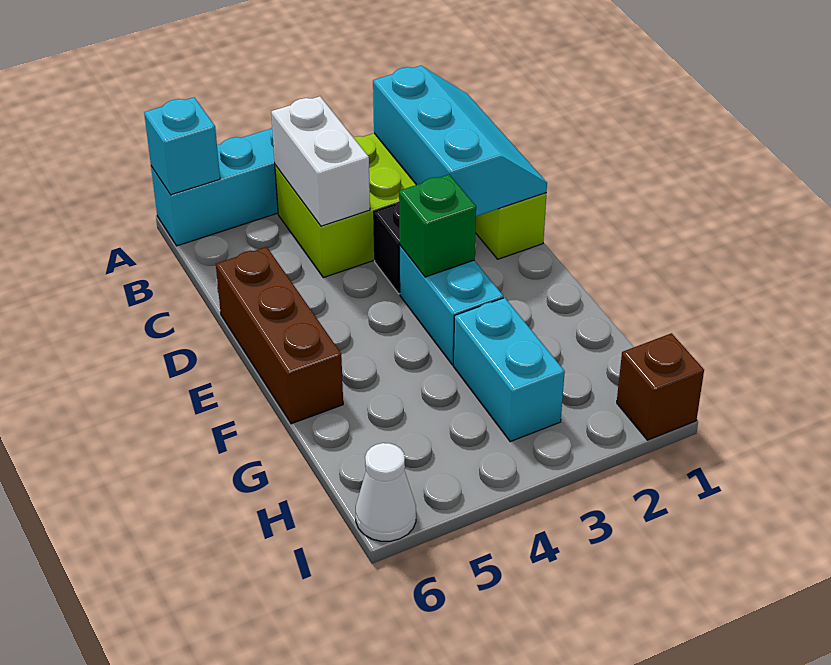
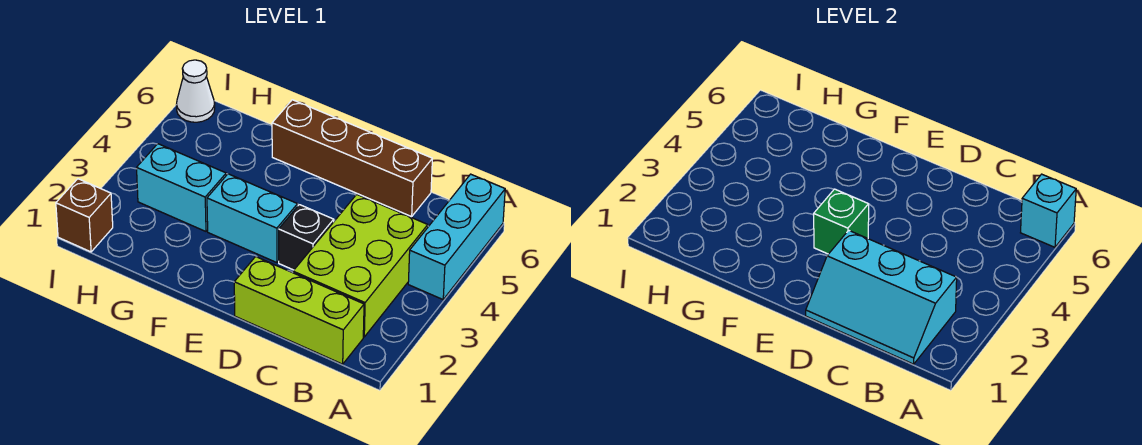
white 1x2 brick [271,96,370,226] -> none
brown 1x3 brick [216,247,343,424] -> brown 1x4 brick [272,100,432,217]

